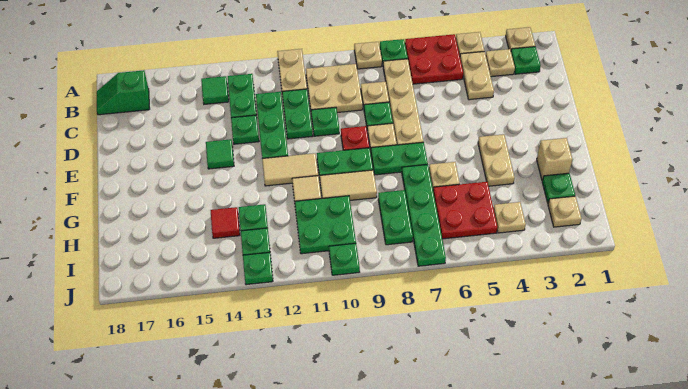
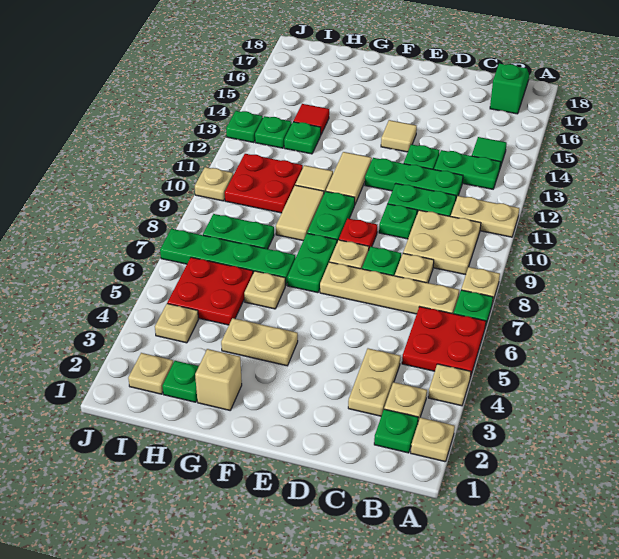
tan 1x2 plate [460,51,494,100] -> tan 1x2 plate turned to [348,348,400,416]
green 1x1 tile [206,139,234,169] -> tan 1x1 tile [381,120,417,152]
green 2x2 plate [295,196,356,254] -> red 2x2 plate [225,154,303,213]
green 1x1 plate [329,243,360,275] -> tan 1x1 plate [195,167,233,201]

